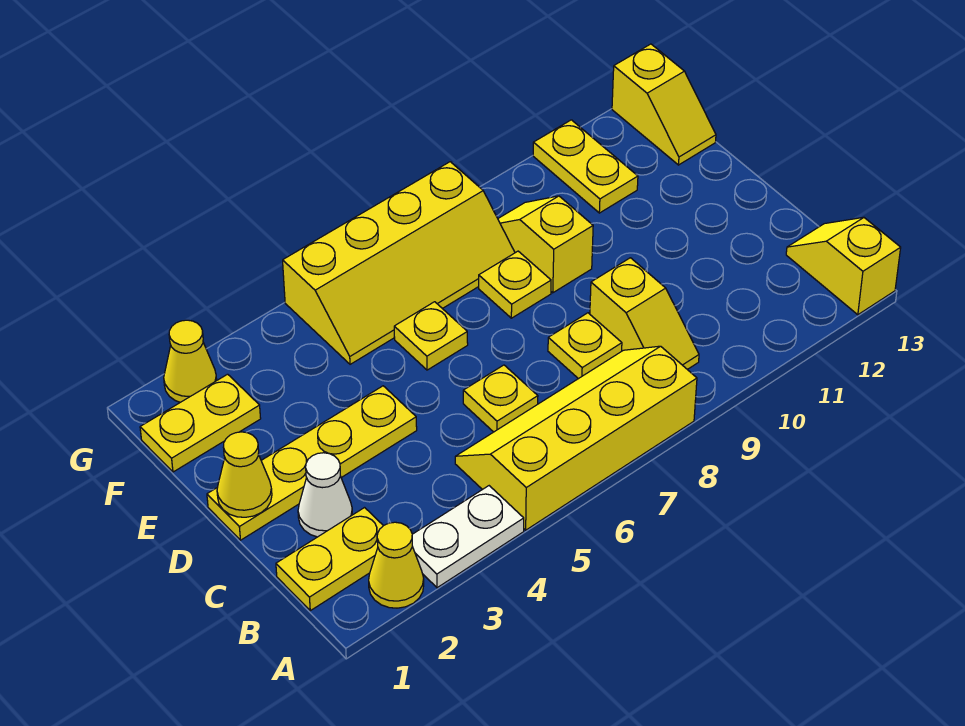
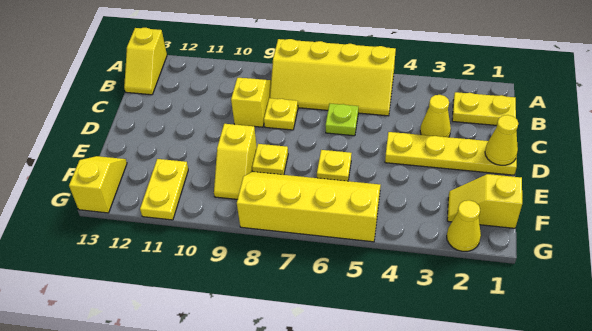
yellow 1x1 cone [369,522,424,608] -> yellow 1x1 cone moved to [420,95,451,137]
white 1x2 plate [412,486,524,588] -> none
white 1x1 cone [298,453,353,537] -> none
yellow 1x1 plate [463,365,538,432] -> lime 1x1 plate [325,104,358,136]
yellow 1x2 plate [140,374,261,472] -> yellow 1x2 slope [447,174,522,228]

